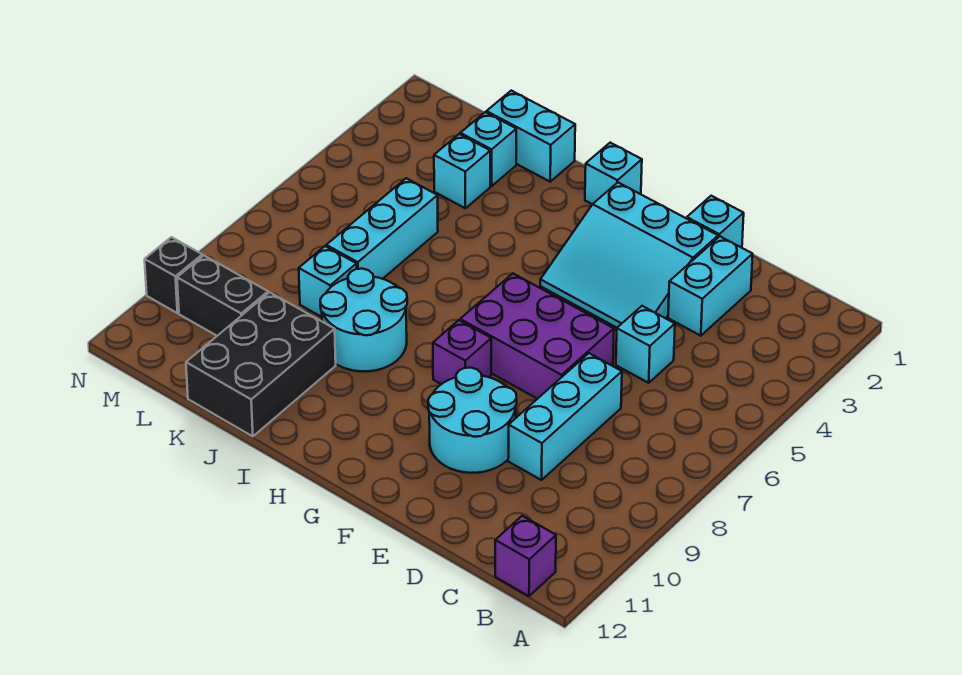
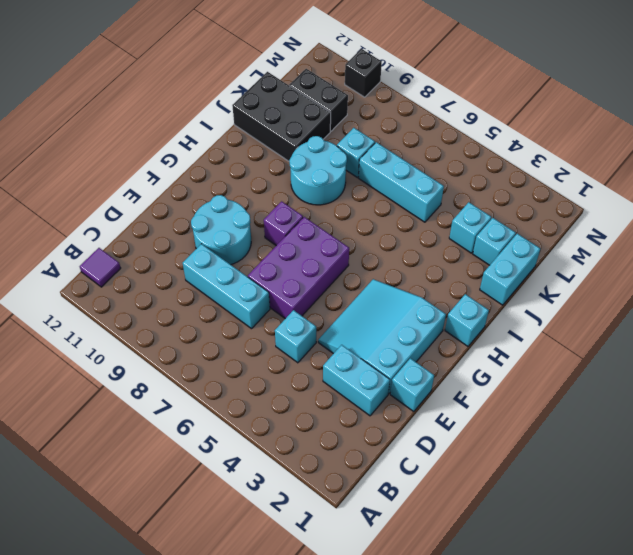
purple 1x1 brick [495,516,556,596] -> purple 1x1 tile [80,248,121,287]
black 1x2 brick [177,256,268,336] -> black 1x2 brick turned to [289,69,348,131]

